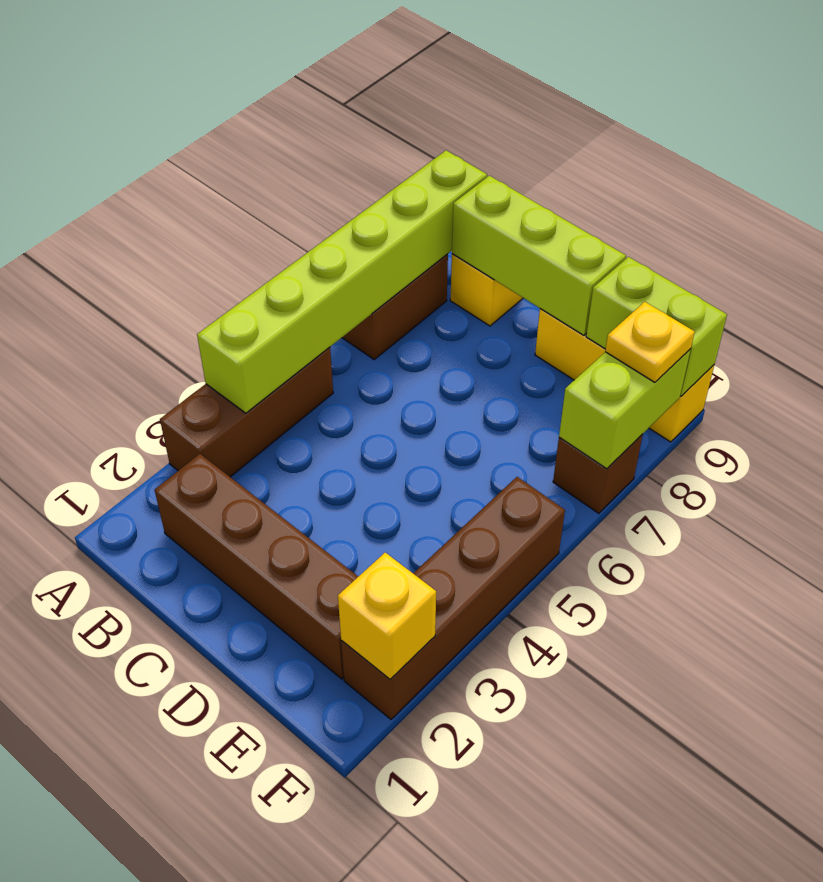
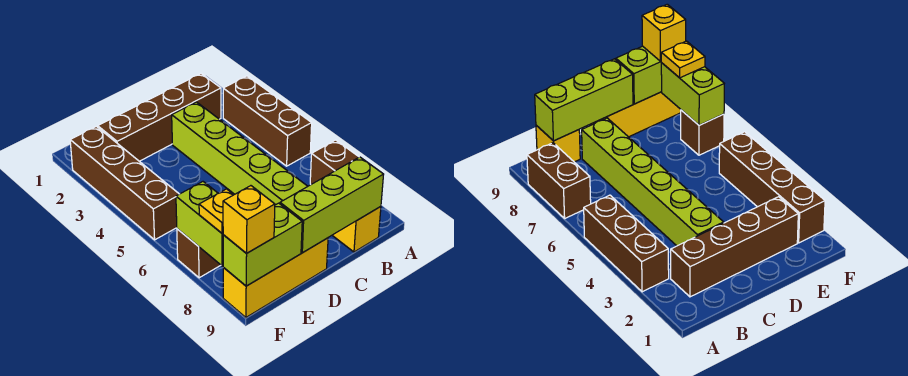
lime 1x6 brick [197,150,487,413] -> lime 1x6 brick moved to [172,102,308,205]
yellow 1x1 brick [338,553,436,679] -> yellow 1x1 brick moved to [223,186,275,253]

